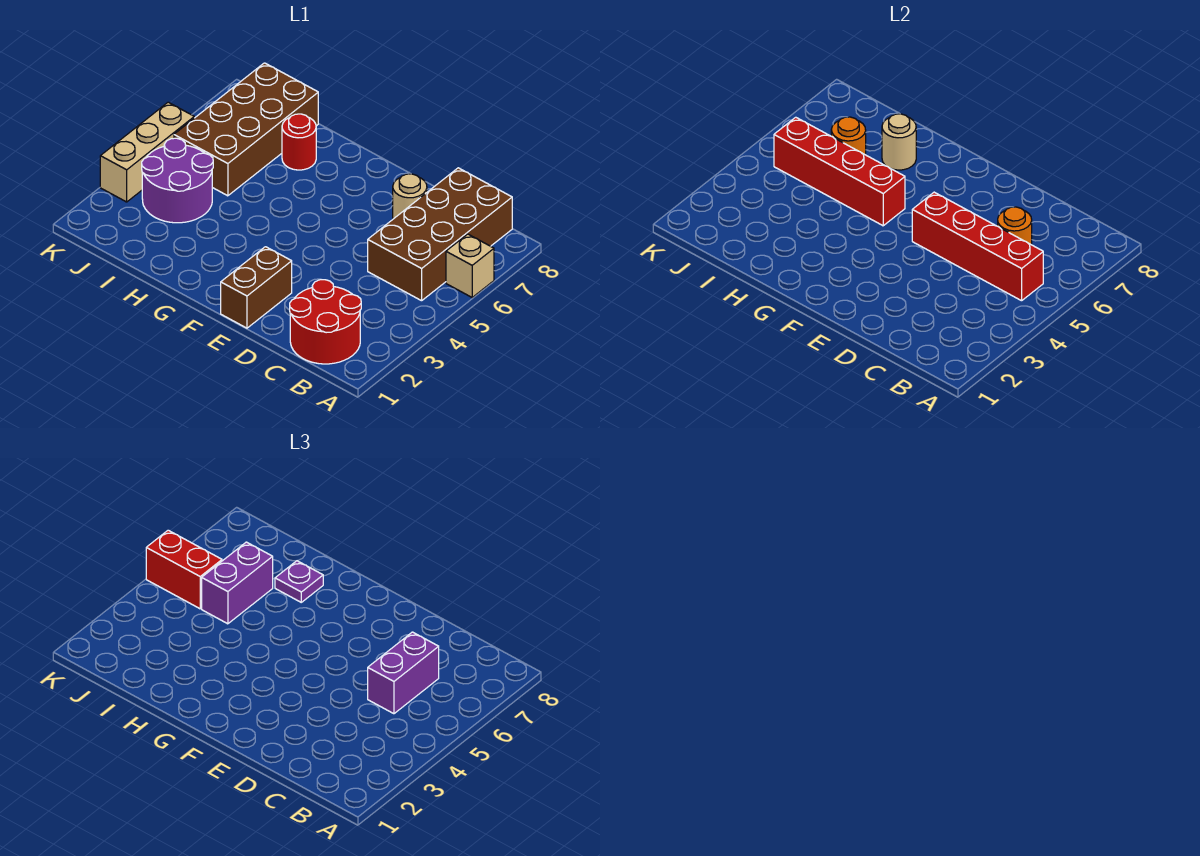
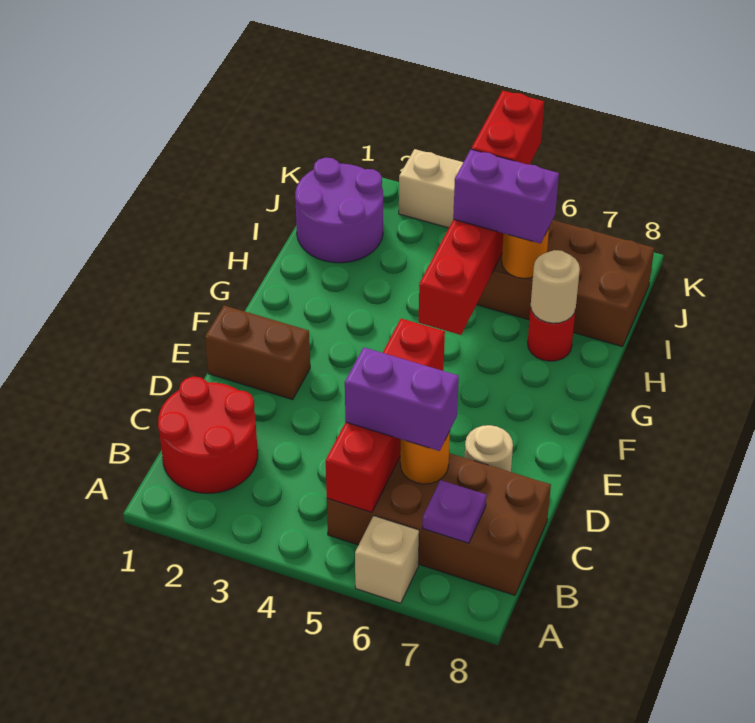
purple 1x1 plate [275,561,323,602] -> purple 1x1 plate moved to [423,480,486,543]
purple 2x2 round brick [142,138,213,223] -> purple 2x2 round brick moved to [295,158,383,263]

